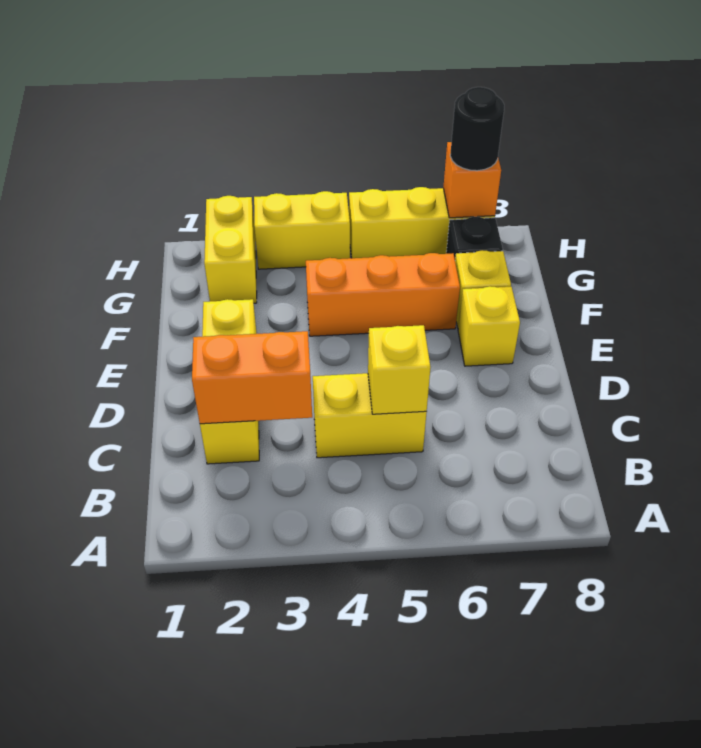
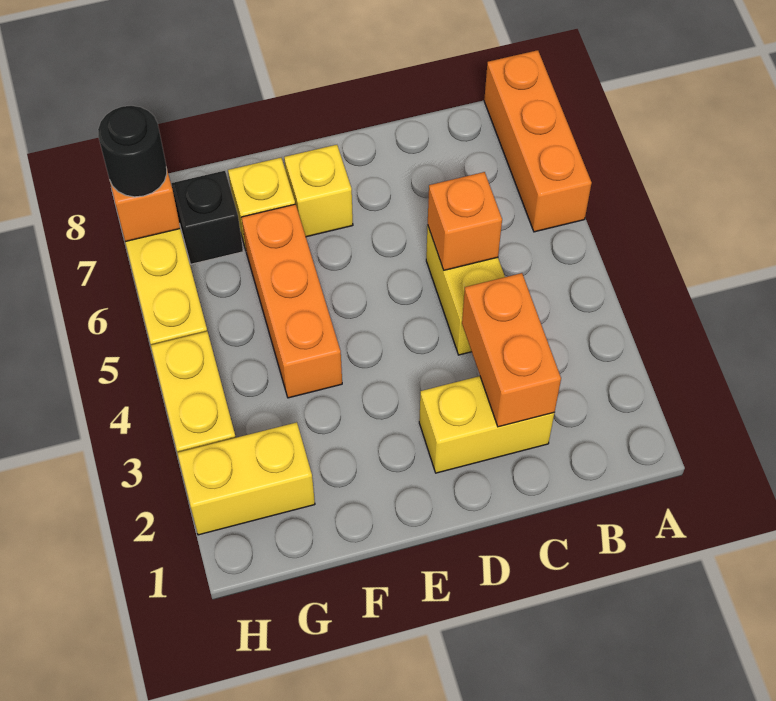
none -> orange 1x3 brick [484,50,592,232]
yellow 1x3 brick [200,299,259,464] -> yellow 1x2 brick [419,376,554,473]
yellow 1x1 brick [368,325,431,414] -> orange 1x1 brick [428,172,502,270]

